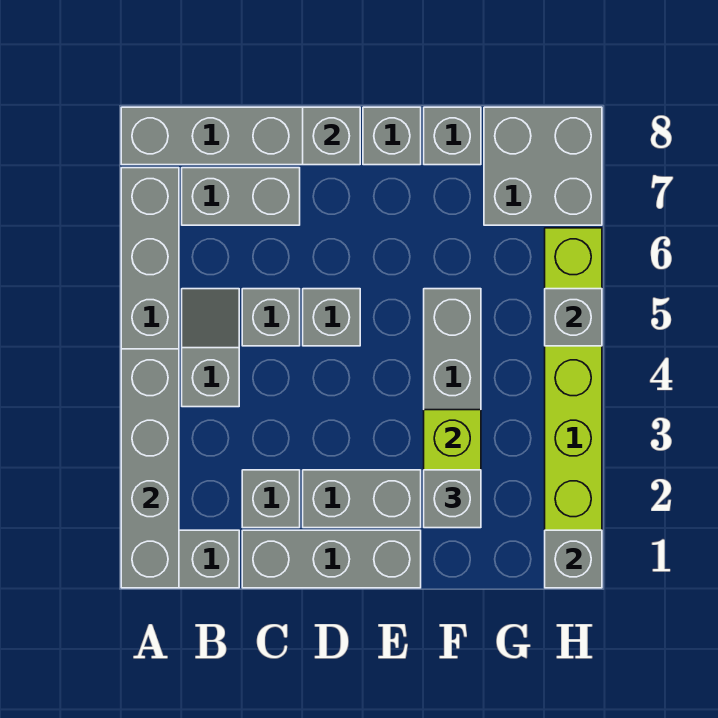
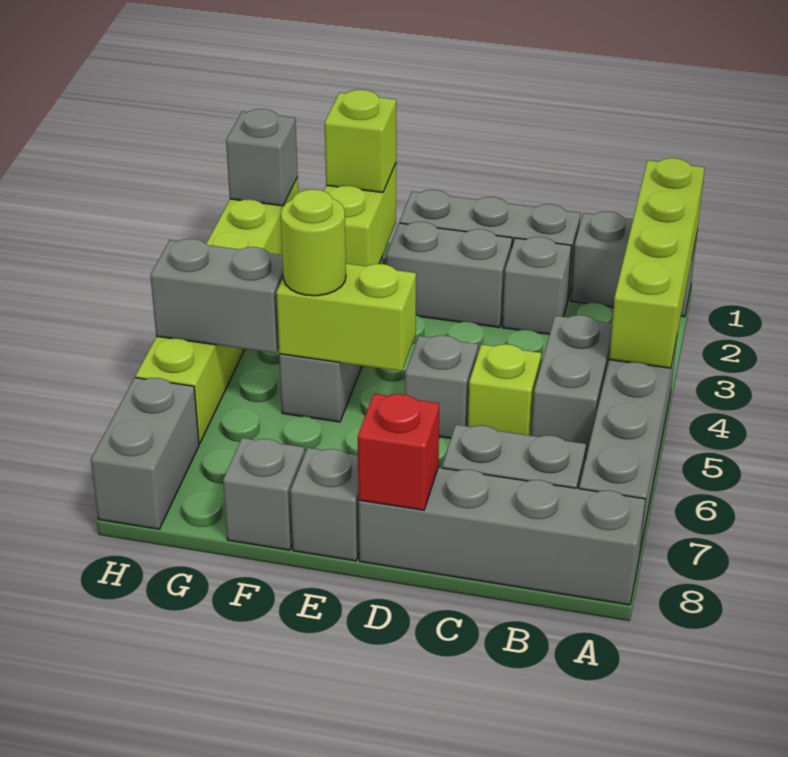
grey 1x4 brick [121,349,179,588] -> lime 1x4 brick [609,158,705,368]
grey 1x2 slope [182,289,239,407] -> grey 1x2 brick [531,315,612,459]
grey 1x1 brick [242,289,300,346] -> lime 1x1 brick [468,344,541,436]
grey 1x1 brick [303,107,360,165] -> red 1x1 brick [358,394,440,510]
none -> lime 1x2 brick [276,264,416,371]
grey 1x1 brick [424,470,481,528] -> lime 1x1 brick [325,90,396,193]
none -> lime 1x1 round brick [281,189,346,296]
grey 2x2 brick [484,107,602,225] -> grey 1x2 brick [91,378,199,529]
grey 1x1 brick [545,289,602,346] -> grey 1x2 brick [150,239,284,353]

